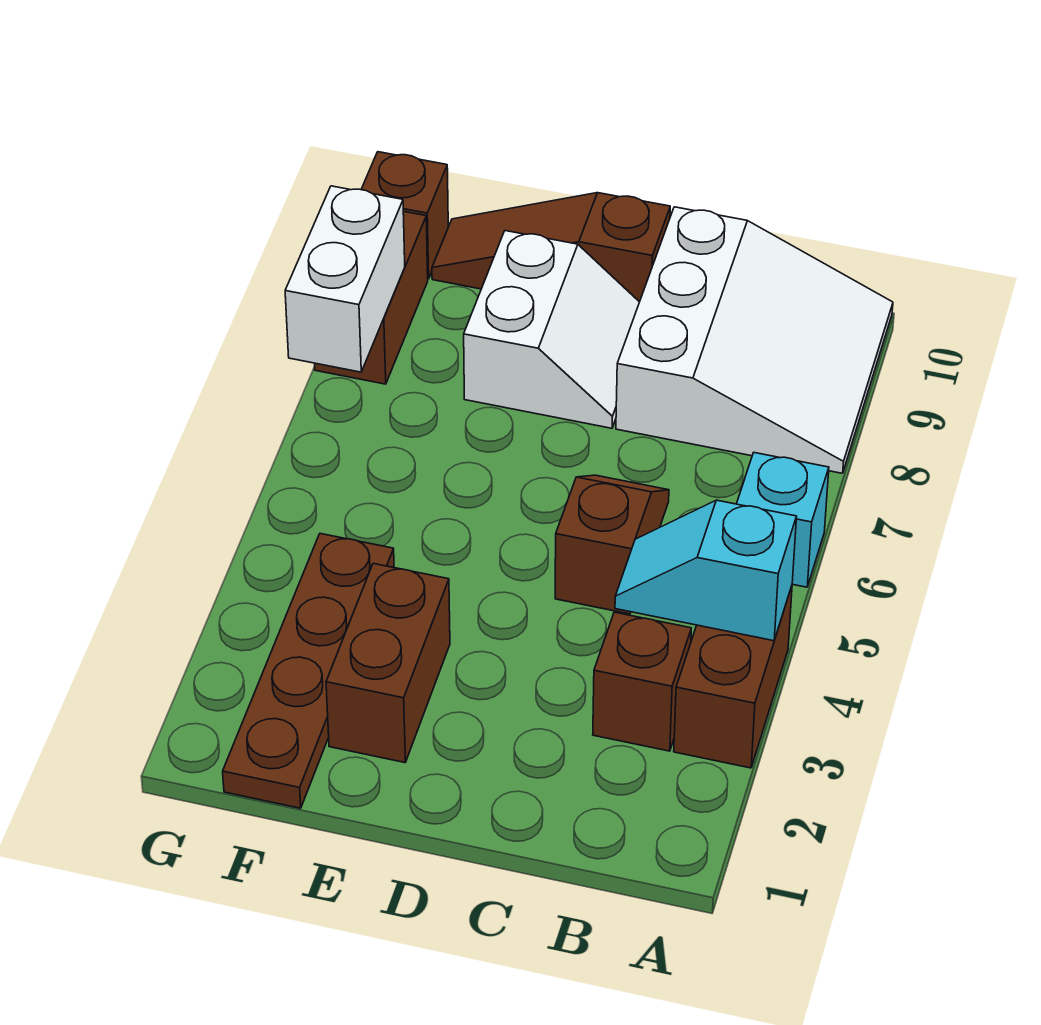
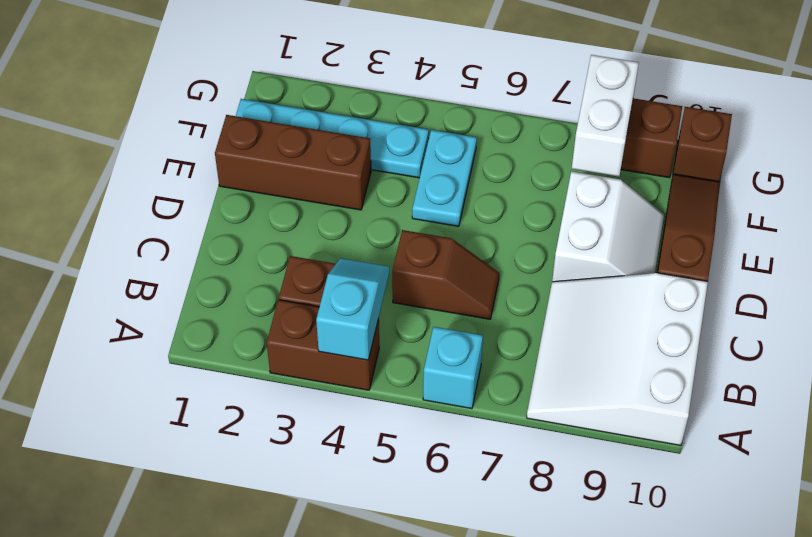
white 3x3 slope [616,207,893,473] -> white 3x3 slope turned to [527,273,708,445]
white 2x2 slope [464,231,639,428] -> white 2x2 slope turned to [552,171,664,282]
brown 1x2 brick [326,563,450,763] -> brown 1x3 brick [215,115,371,210]
none -> cyan 1x2 plate [412,130,477,226]
brown 1x4 plate [223,534,394,808] -> cyan 1x4 plate [236,99,429,178]
white 1x2 brick [285,186,405,372] -> white 1x2 brick turned to [572,55,639,177]

